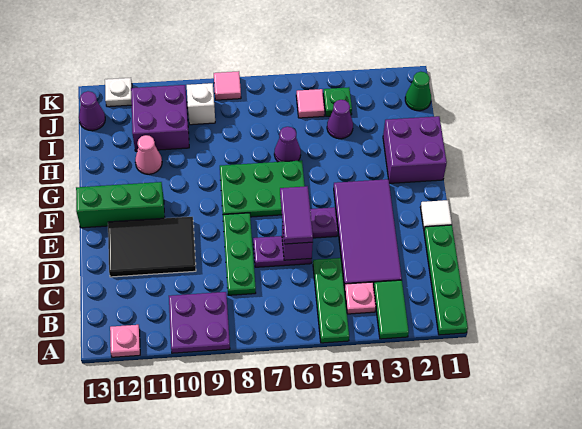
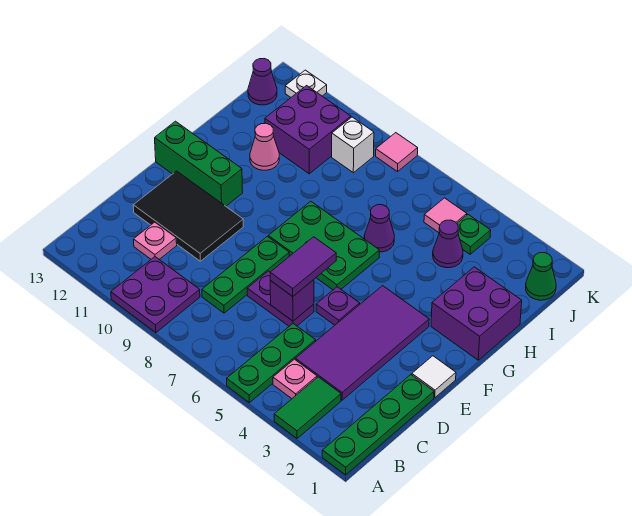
pink 1x1 plate [110,325,140,357] -> pink 1x1 plate moved to [133,222,177,259]

